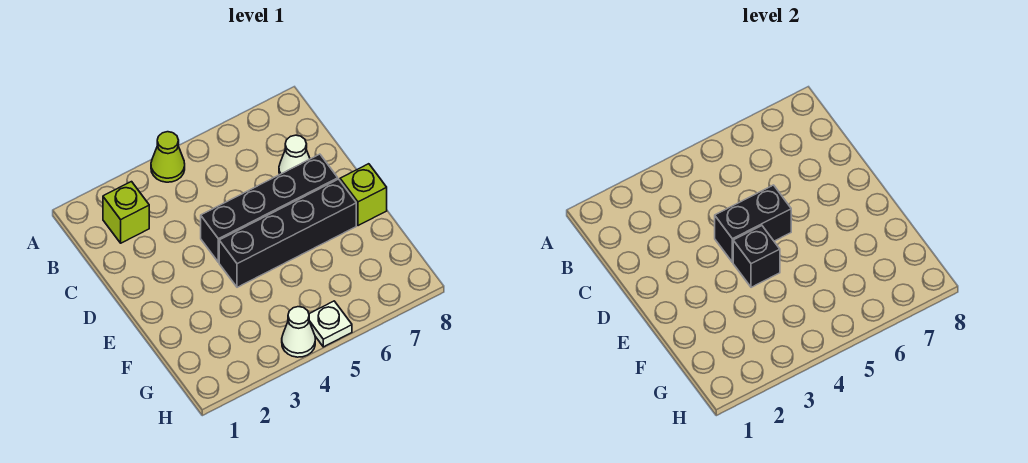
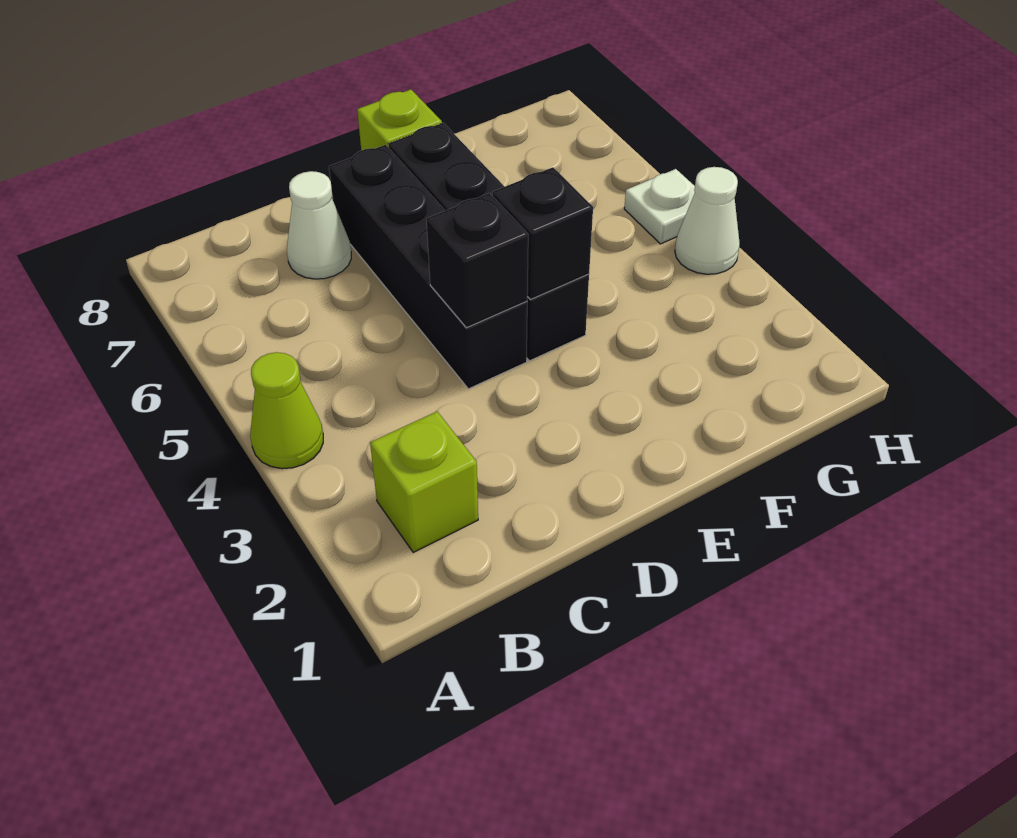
black 1x2 brick [715,185,791,262] -> black 1x1 brick [426,193,528,328]

